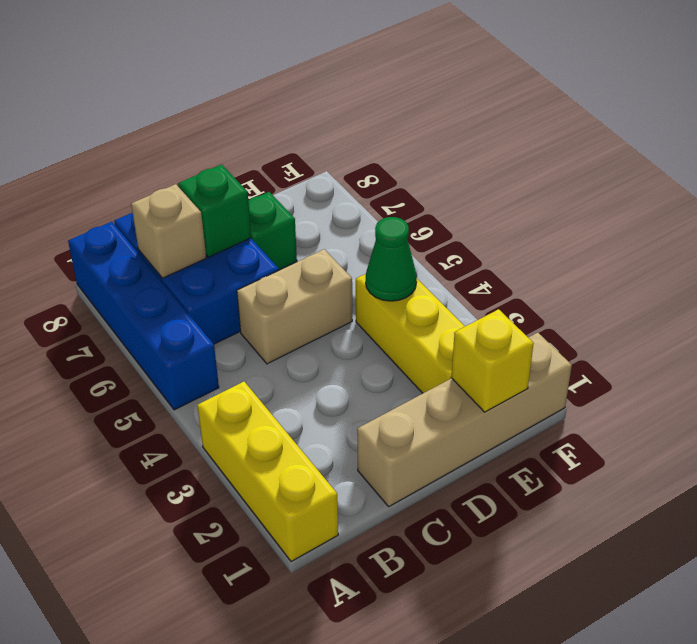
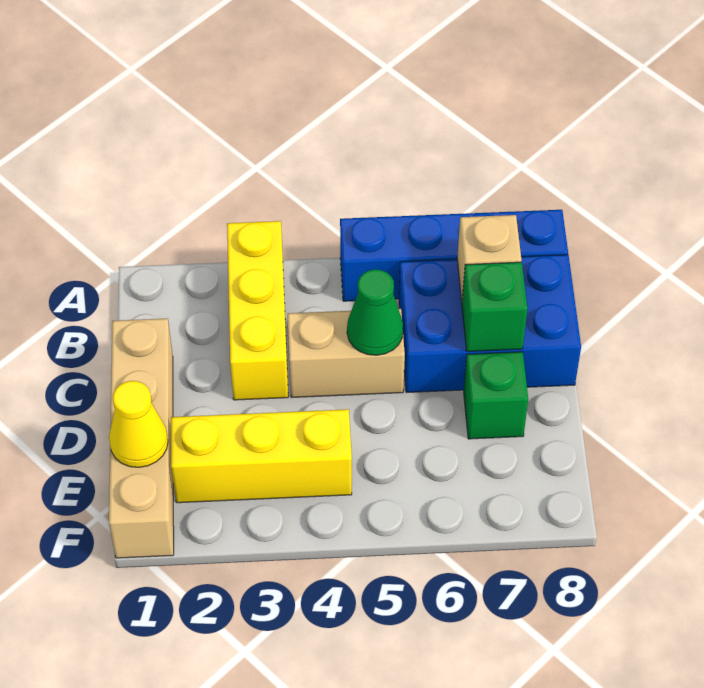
yellow 1x3 brick [197,382,338,562] -> yellow 1x3 brick turned to [227,221,288,400]
tan 1x2 brick [237,249,352,364] -> tan 1x2 brick turned to [288,309,405,398]
yellow 1x1 brick [451,309,534,412] -> yellow 1x1 cone [109,381,168,467]
green 1x1 cone [366,217,417,301] -> green 1x1 cone moved to [347,269,403,355]

